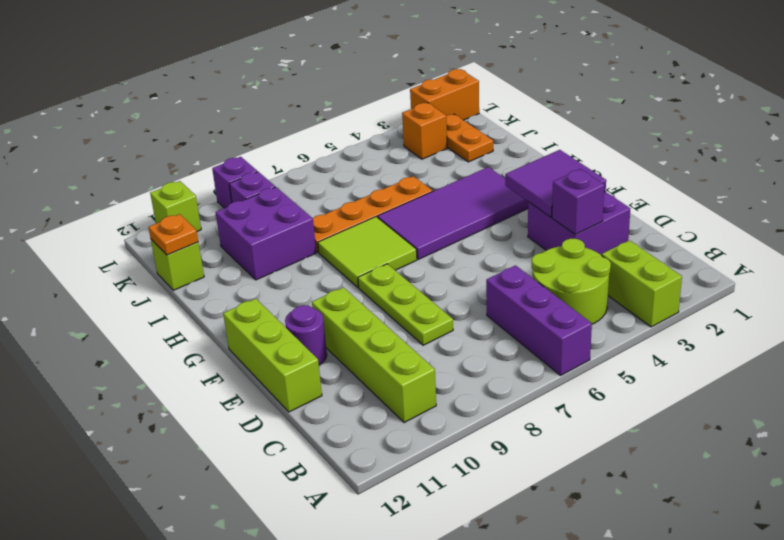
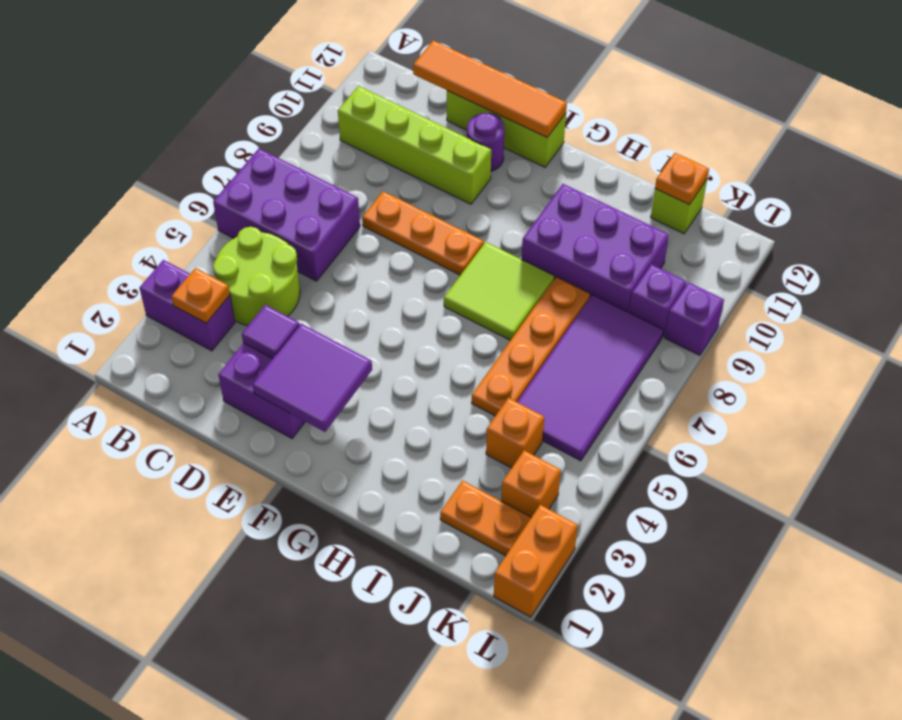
lime 1x2 brick [602,240,682,327] -> purple 1x2 brick [140,260,235,351]
purple 1x3 brick [486,265,592,375] -> purple 2x3 brick [213,149,360,281]
none -> orange 1x1 plate [172,268,230,323]
none -> orange 1x4 tile [413,41,567,137]
purple 1x1 brick [552,169,604,235] -> purple 1x1 tile [242,305,299,359]
lime 1x3 plate [358,264,453,345] -> orange 1x3 plate [362,191,484,275]
purple 2x4 tile [378,167,528,259] -> purple 2x4 tile moved to [517,295,663,461]
purple 2x2 brick [216,187,316,280] -> purple 2x3 brick [522,184,669,312]
none -> orange 1x1 brick [486,398,544,468]
lime 1x1 brick [150,181,201,232] -> none

